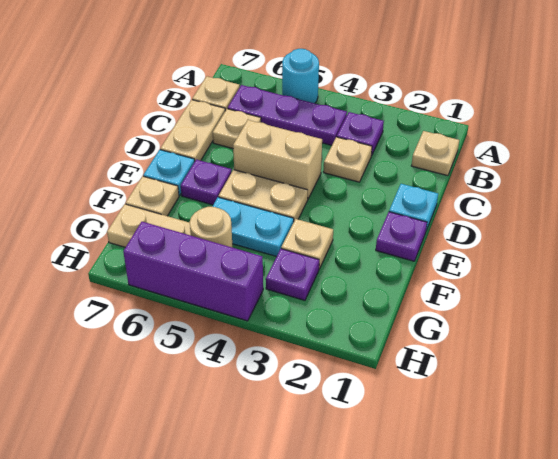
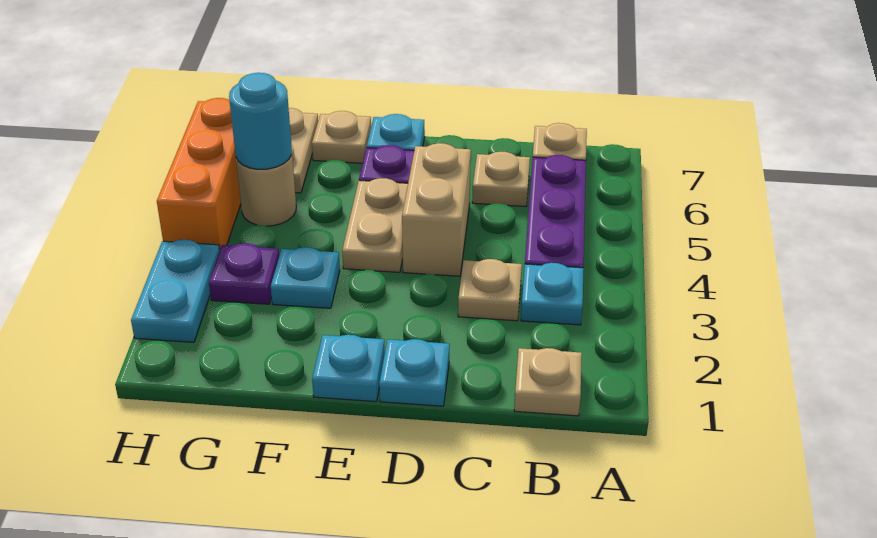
cyan 1x1 round brick [282,49,319,103] -> cyan 1x1 round brick moved to [229,73,292,169]
purple 1x1 plate [337,112,384,156] -> cyan 1x1 plate [521,263,584,325]
tan 1x2 plate [160,100,225,161] -> none
purple 1x1 plate [376,212,427,261] -> cyan 1x1 plate [312,335,385,402]
tan 1x1 plate [281,219,333,269] -> cyan 1x1 plate [271,247,340,308]
cyan 1x2 plate [212,197,294,257] -> cyan 1x2 plate moved to [131,240,219,342]
purple 1x3 brick [123,222,263,321] -> orange 1x3 brick [157,98,241,251]

